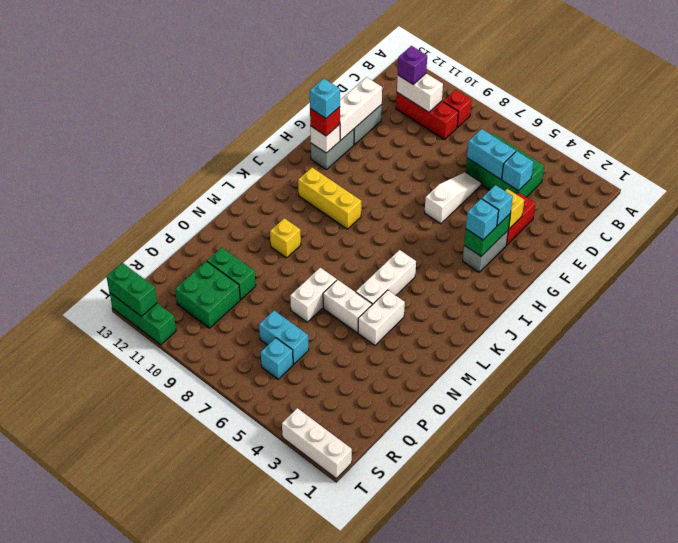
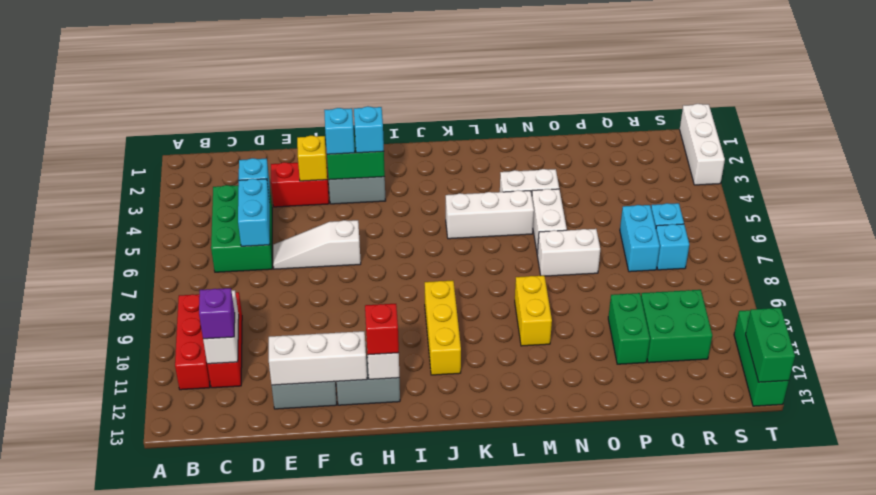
red 1x1 brick [443,90,472,127] -> red 1x3 brick [175,294,210,390]
cyan 1x1 brick [310,79,340,118] -> cyan 1x1 brick moved to [656,224,689,270]
yellow 1x1 brick [270,218,301,258] -> yellow 1x2 brick [515,276,552,346]

